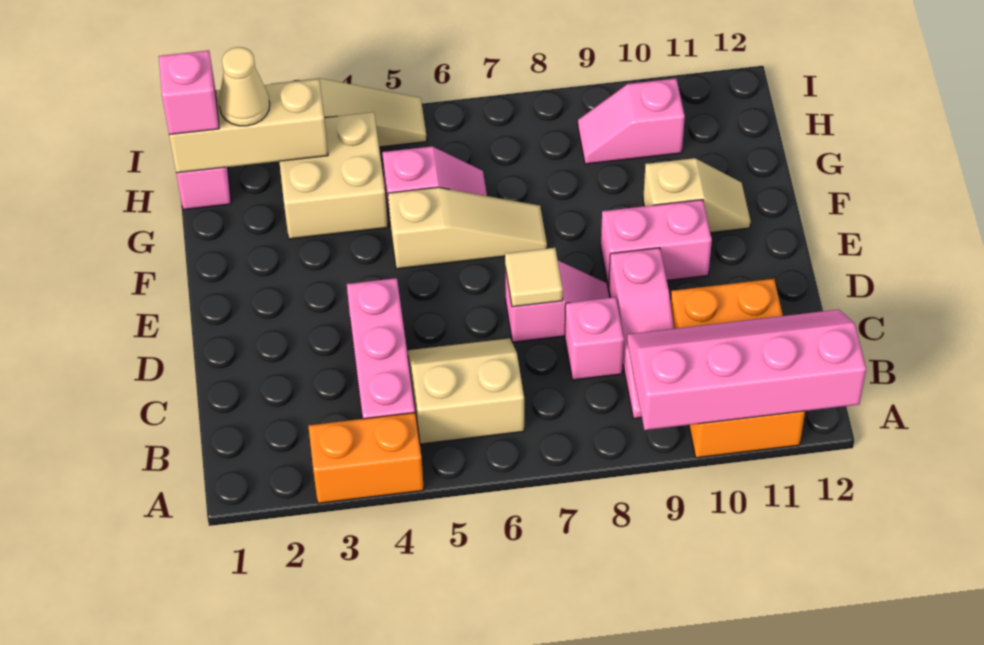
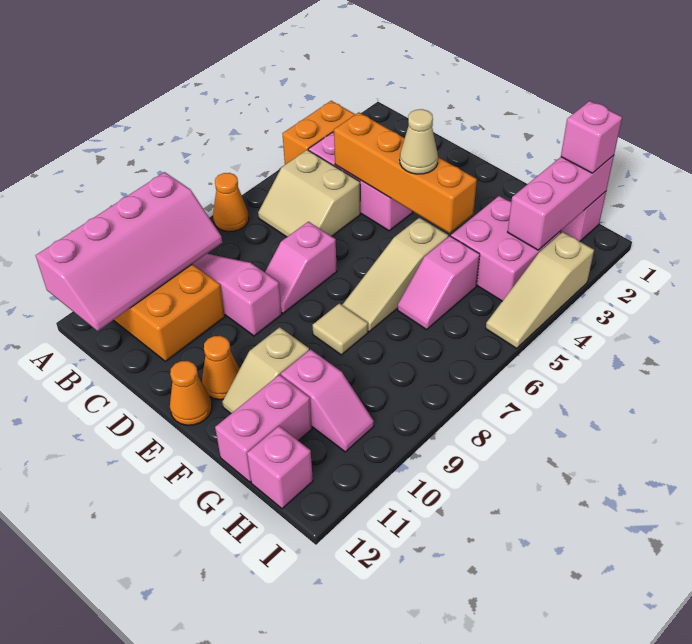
none -> orange 1x1 cone [213,173,249,232]
tan 2x2 slope [408,338,524,444] -> tan 2x2 slope turned to [258,150,360,237]
none -> orange 1x4 brick [334,112,477,233]
pink 1x1 brick [565,297,624,380] -> pink 1x1 brick moved to [247,426,313,509]
tan 1x1 tile [505,248,563,307] -> tan 1x1 tile moved to [313,303,368,355]
pink 1x2 brick [601,200,712,287] -> pink 1x2 brick moved to [215,375,312,482]
none -> orange 1x1 cone [202,336,239,400]
none -> orange 1x1 cone [170,361,212,425]
tan 2x2 brick [279,112,388,239] -> pink 2x2 brick [451,196,561,301]
tan 1x3 brick [169,79,328,173] -> pink 1x3 brick [508,155,614,250]
tan 1x1 cone [219,47,270,126] -> tan 1x1 cone moved to [400,109,438,174]
pink 1x2 slope [578,79,685,164] -> pink 1x2 slope turned to [281,349,374,452]

